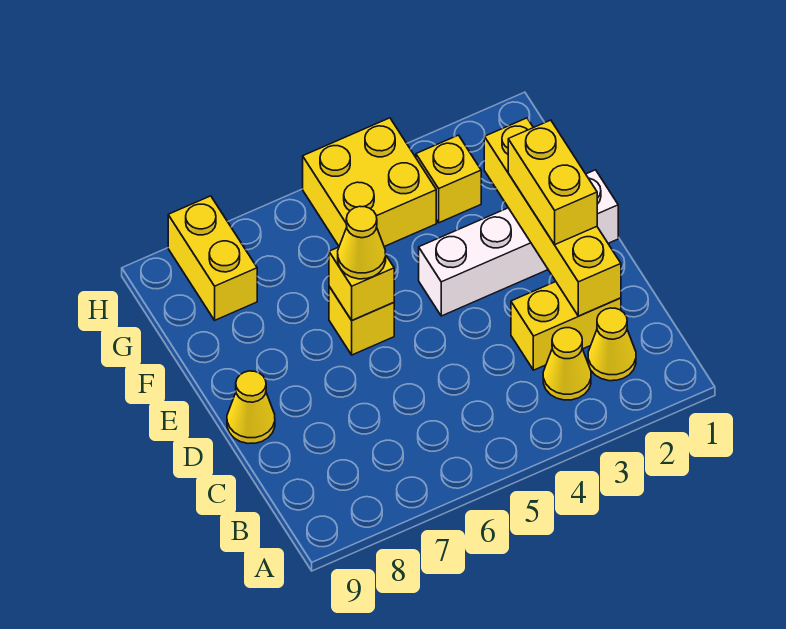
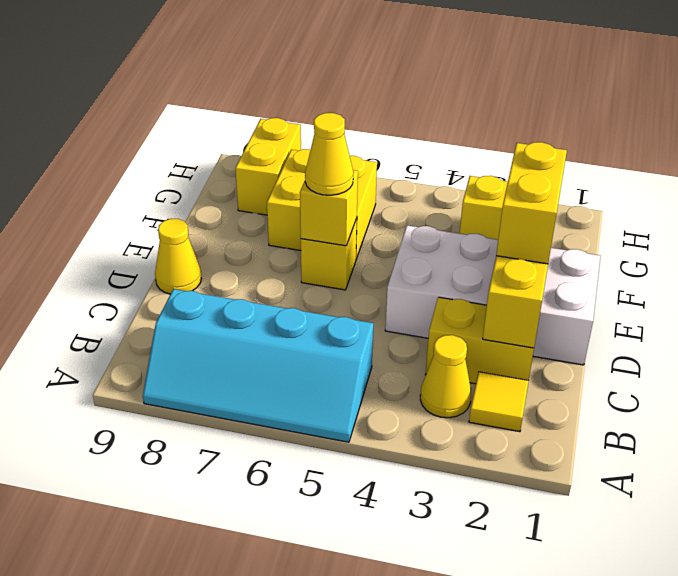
none -> cyan 2x4 slope [143,289,373,442]
yellow 1x1 cone [588,308,636,381] -> yellow 1x1 tile [469,372,529,432]
white 1x4 brick [419,170,618,316] -> white 2x4 brick [385,225,601,365]
yellow 2x2 brick [303,118,436,247] -> yellow 2x2 brick moved to [267,149,377,259]

